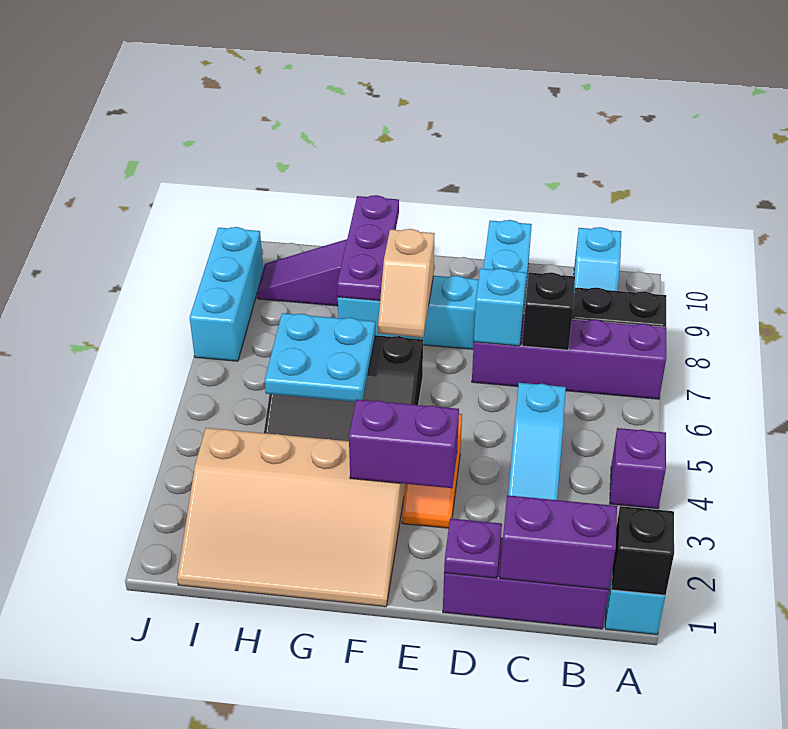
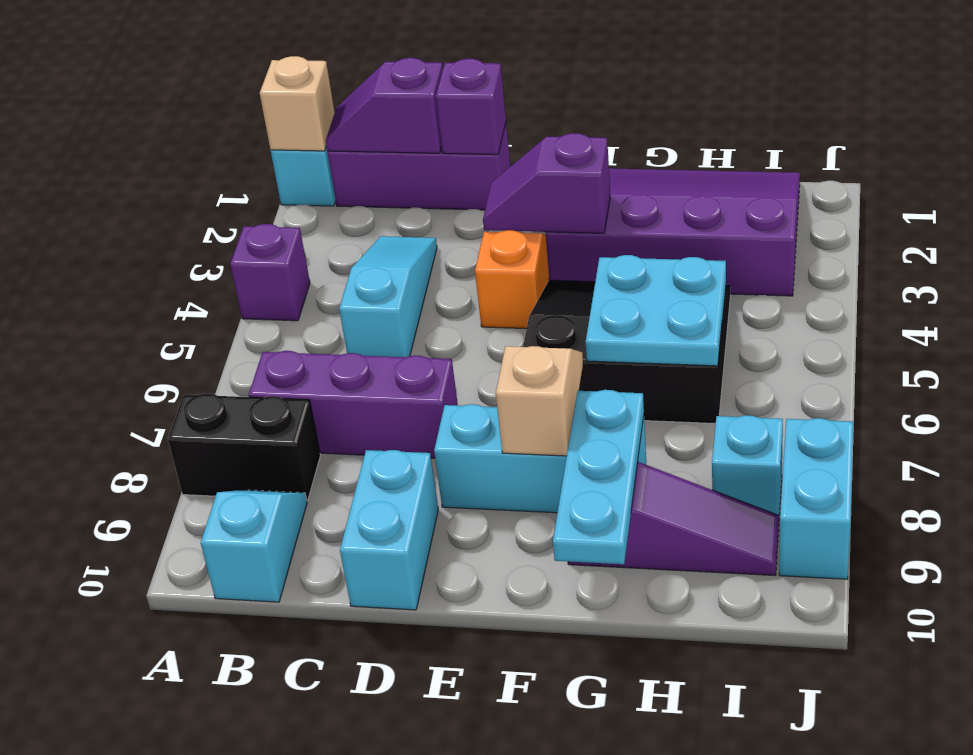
black 1x1 brick [612,506,674,595] -> tan 1x1 brick [260,56,335,151]
purple 1x4 brick [472,315,666,399] -> purple 1x3 brick [249,351,458,458]
purple 1x2 brick [500,495,617,590] -> purple 1x2 slope [326,58,443,153]
black 1x1 brick [522,272,575,350] -> none
purple 1x1 plate [444,518,502,578] -> purple 1x1 brick [436,59,506,155]
cyan 1x1 brick [474,268,526,346] -> cyan 1x1 brick moved to [712,415,783,515]
purple 1x2 brick [349,399,459,488] -> purple 1x2 slope [483,133,610,233]
tan 3x4 slope [177,428,405,607] -> purple 3x4 slope [545,168,800,296]
purple 1x3 plate [337,195,399,301] -> cyan 1x3 plate [553,390,644,564]
cyan 1x3 brick [190,227,263,361] -> cyan 1x2 brick [779,418,853,579]

